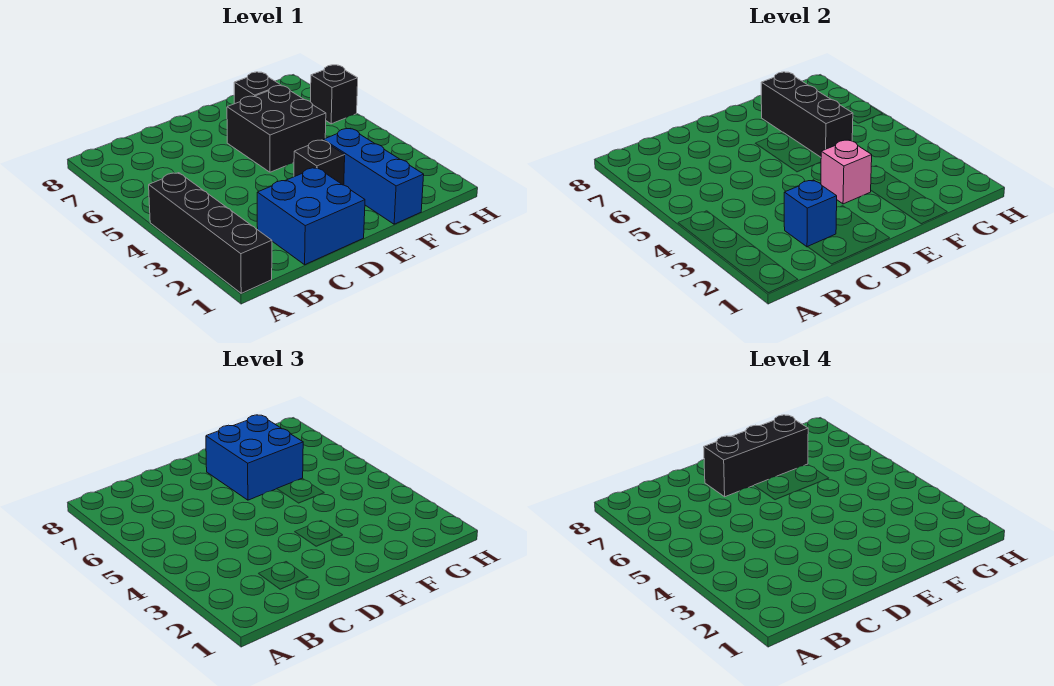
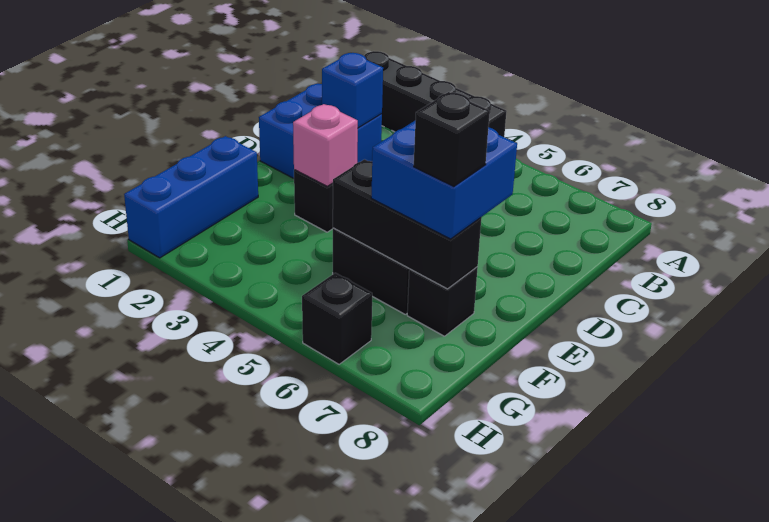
black 1x3 brick [704,415,808,497] -> black 1x1 brick [414,92,490,186]
blue 1x3 brick [323,129,424,224] -> blue 1x3 brick turned to [124,136,258,258]

